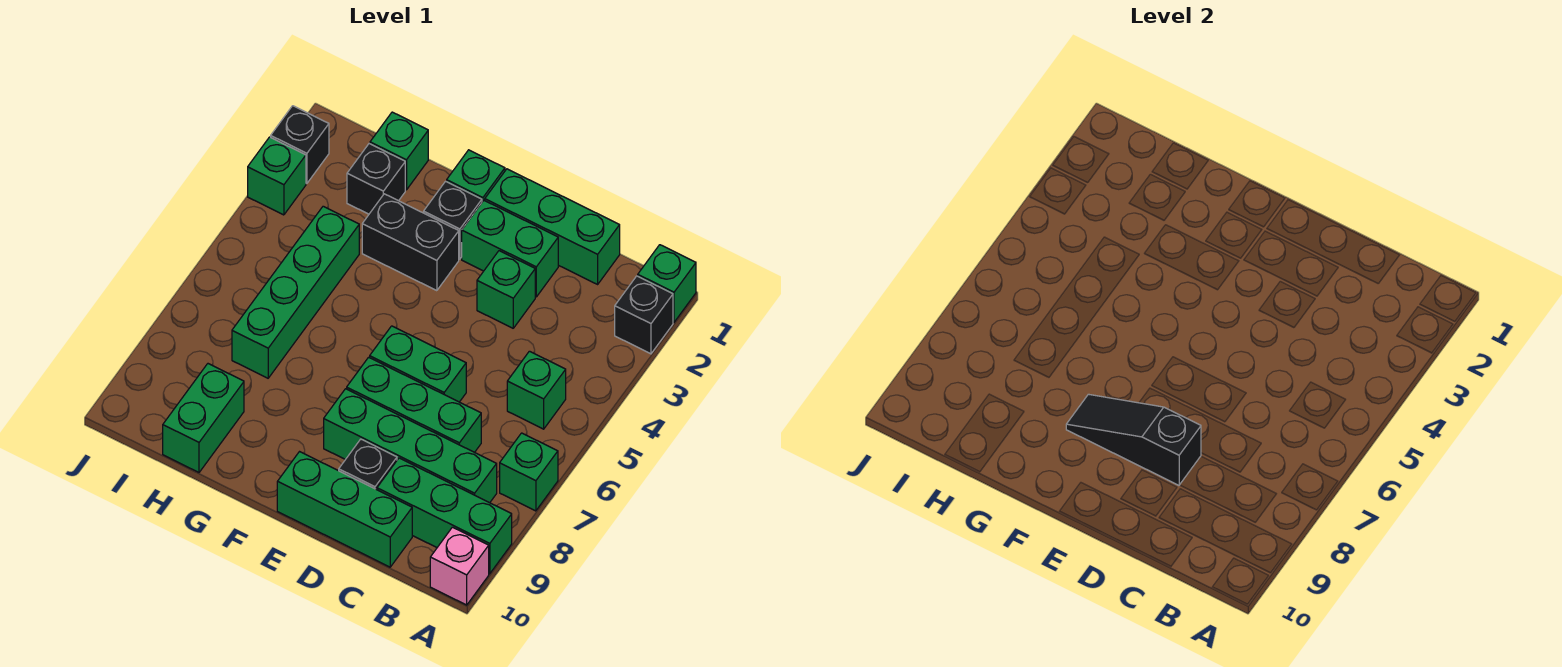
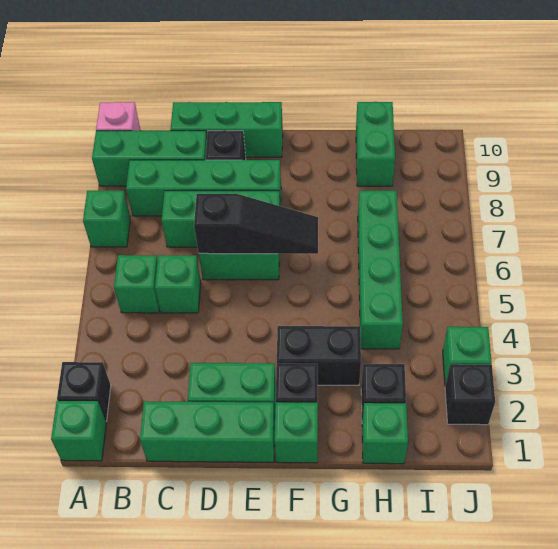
green 1x1 brick [477,251,535,328] -> green 1x1 brick moved to [155,255,201,313]
black 1x3 slope [1066,394,1201,485] -> black 1x3 slope moved to [194,194,318,254]

